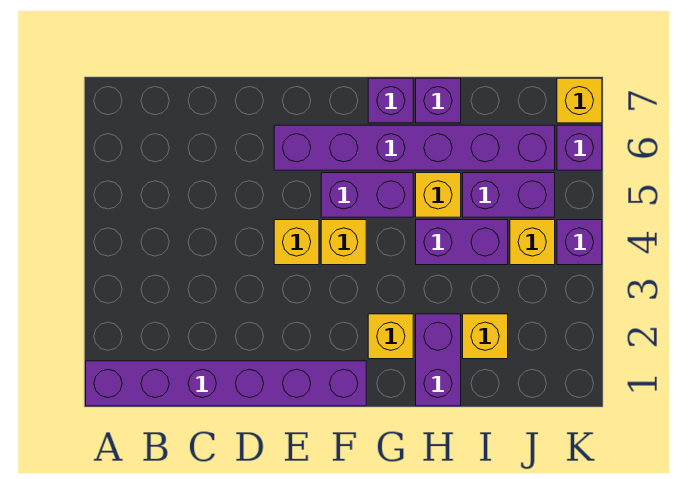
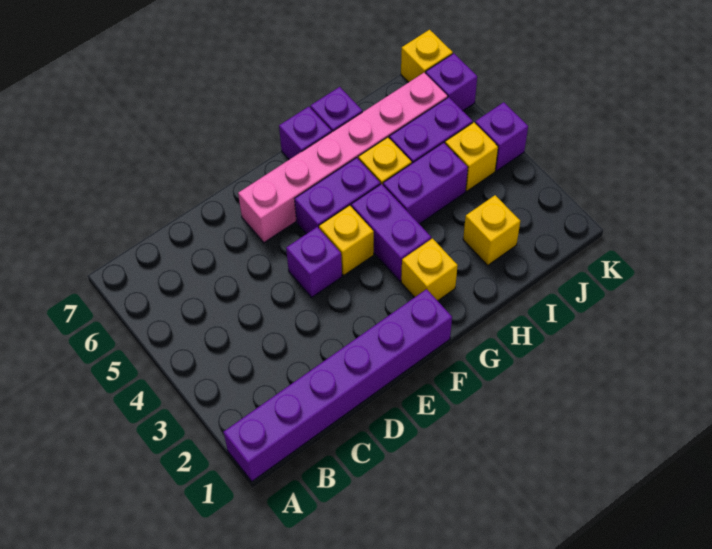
yellow 1x1 brick [274,220,319,265] -> purple 1x1 brick [286,227,342,297]
purple 1x6 brick [274,125,555,170] -> pink 1x6 brick [238,73,448,243]
purple 1x2 brick [416,314,461,406] -> purple 1x2 brick moved to [351,184,431,281]

